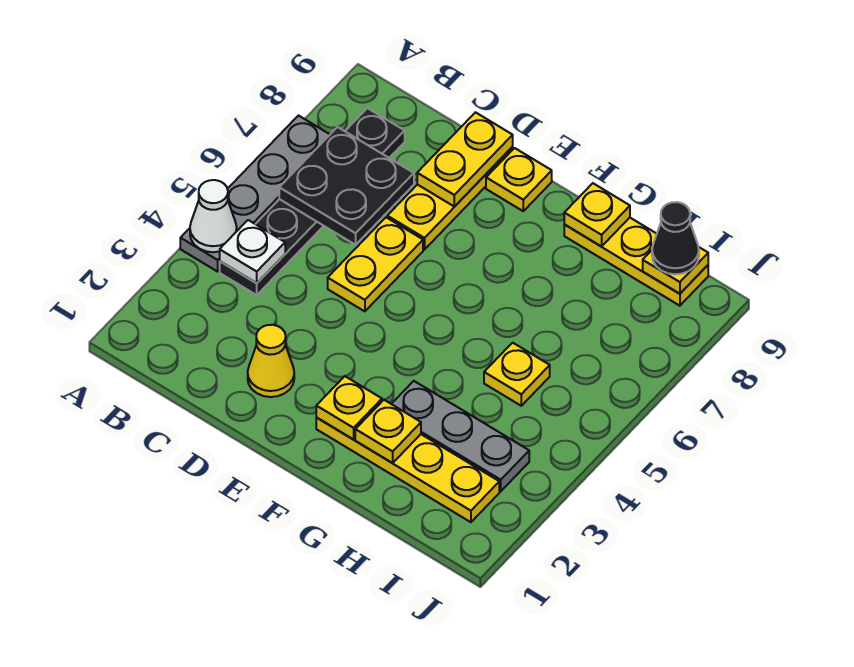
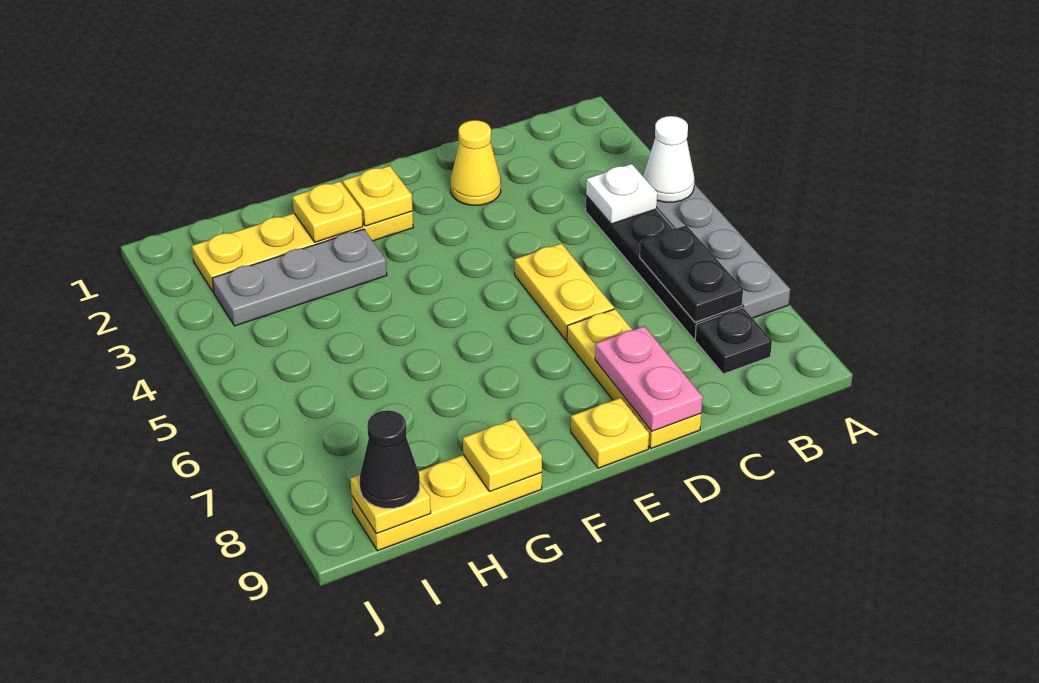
black 2x2 plate [279,127,414,245] -> black 1x2 plate [640,225,743,322]
yellow 1x2 plate [417,112,513,207] -> pink 1x2 plate [595,326,703,431]
yellow 1x1 plate [484,343,550,406] -> none

